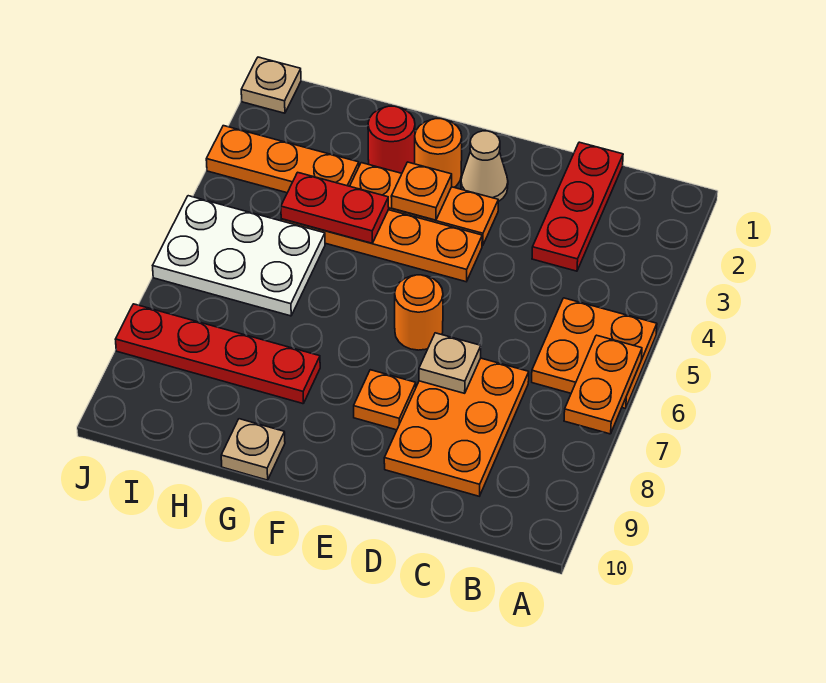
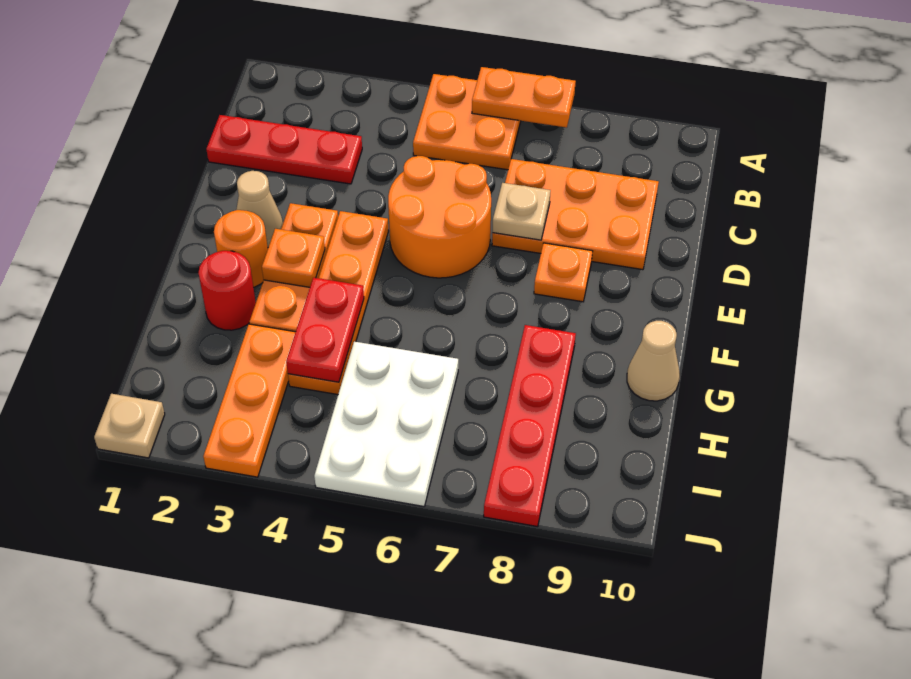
orange 1x1 round brick [395,275,443,350] -> orange 2x2 round brick [388,156,491,278]
tan 1x1 plate [221,419,285,480] -> tan 1x1 cone [627,321,680,401]

